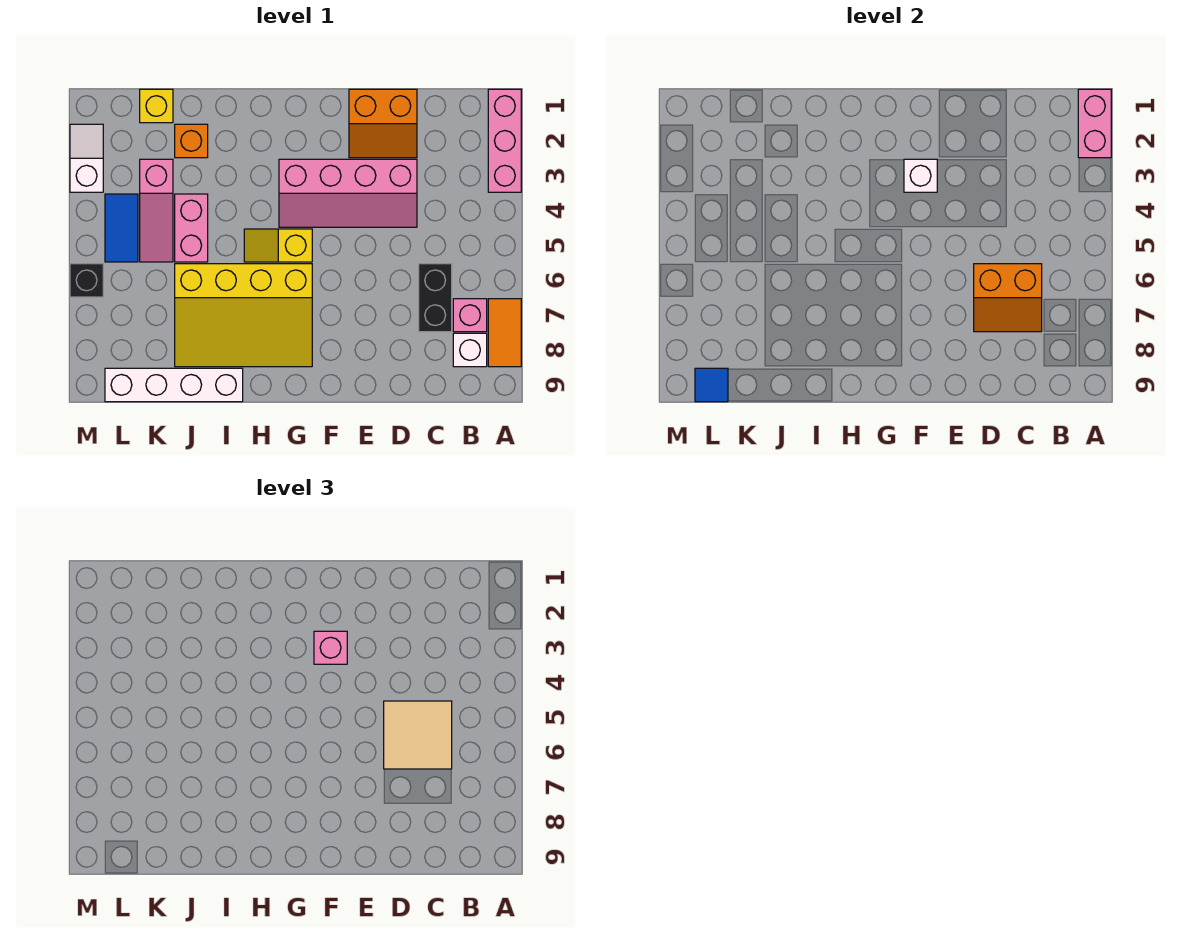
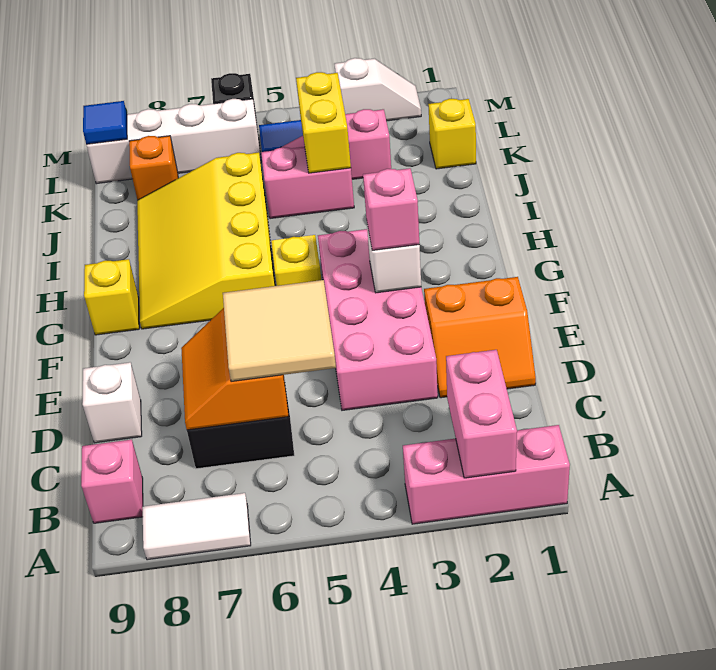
pink 1x2 brick [1078,89,1111,158] -> pink 1x2 brick turned to [446,350,517,478]
orange 1x2 tile [488,299,521,367] -> white 1x2 tile [142,493,251,560]
pink 1x1 brick [453,299,487,332] -> pink 1x1 brick moved to [81,440,143,523]
white 1x1 brick [453,333,487,367] -> white 1x1 brick moved to [83,362,142,443]
orange 2x2 slope [349,89,417,158] -> orange 2x2 slope turned to [424,277,536,398]
pink 2x4 slope [279,159,417,227] -> pink 2x4 brick [318,229,438,410]
none -> yellow 1x1 brick [84,259,139,335]
white 1x4 brick [105,368,243,402] -> white 1x4 brick turned to [87,99,261,184]
orange 1x1 brick [175,124,208,158] -> orange 1x1 brick moved to [129,136,178,200]
none -> yellow 1x2 brick [296,72,351,173]

